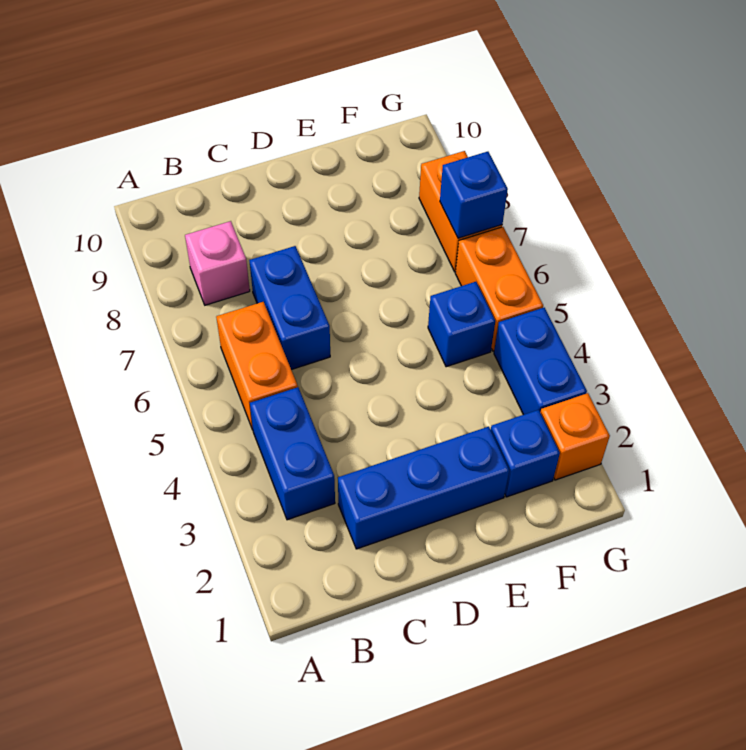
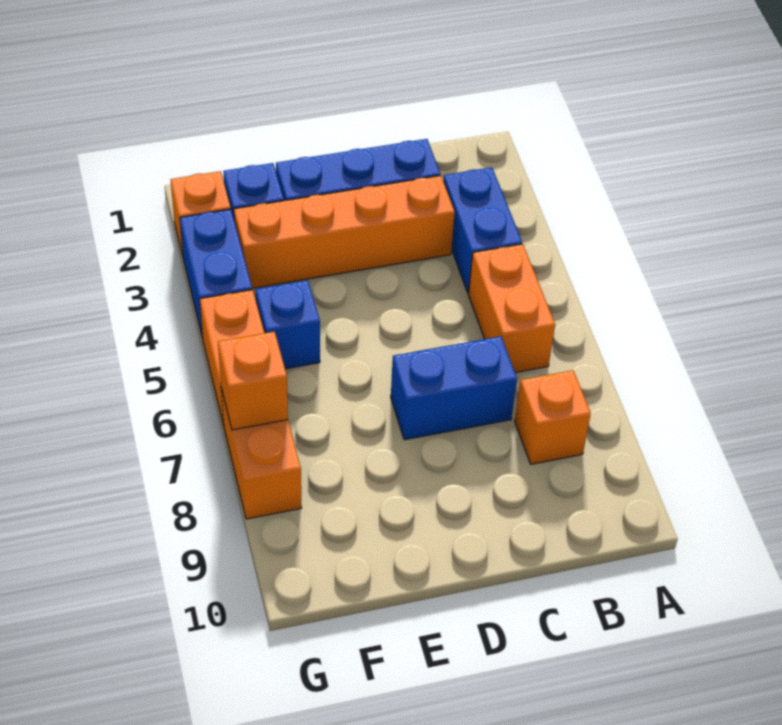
pink 1x1 brick [185,221,250,305] -> orange 1x1 brick [515,370,591,464]
none -> orange 1x4 brick [234,176,455,288]
blue 1x2 brick [249,246,330,370] -> blue 1x2 brick turned to [391,336,517,440]
blue 1x1 brick [440,152,508,238] -> orange 1x1 brick [218,332,288,430]

